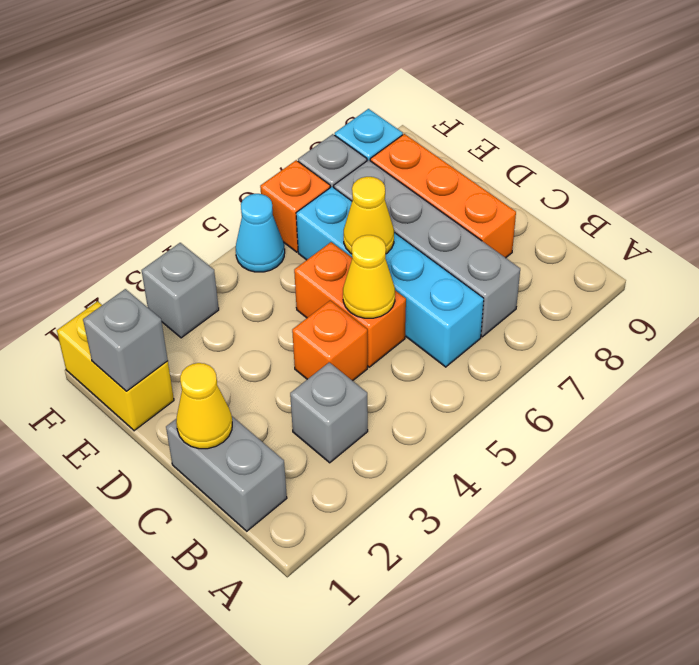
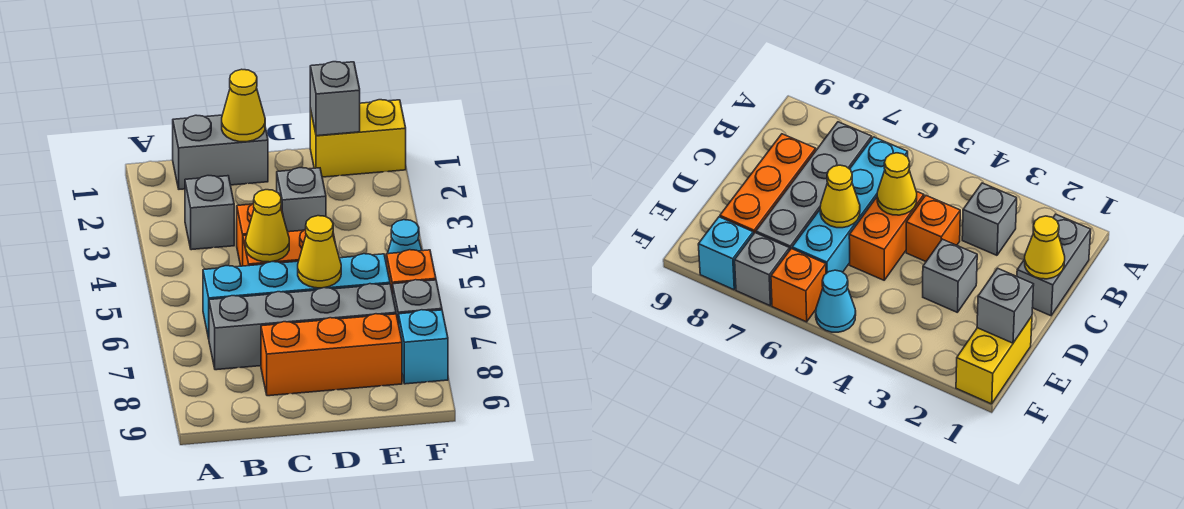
grey 1x1 brick [142,243,219,338] -> grey 1x1 brick moved to [277,168,326,232]

